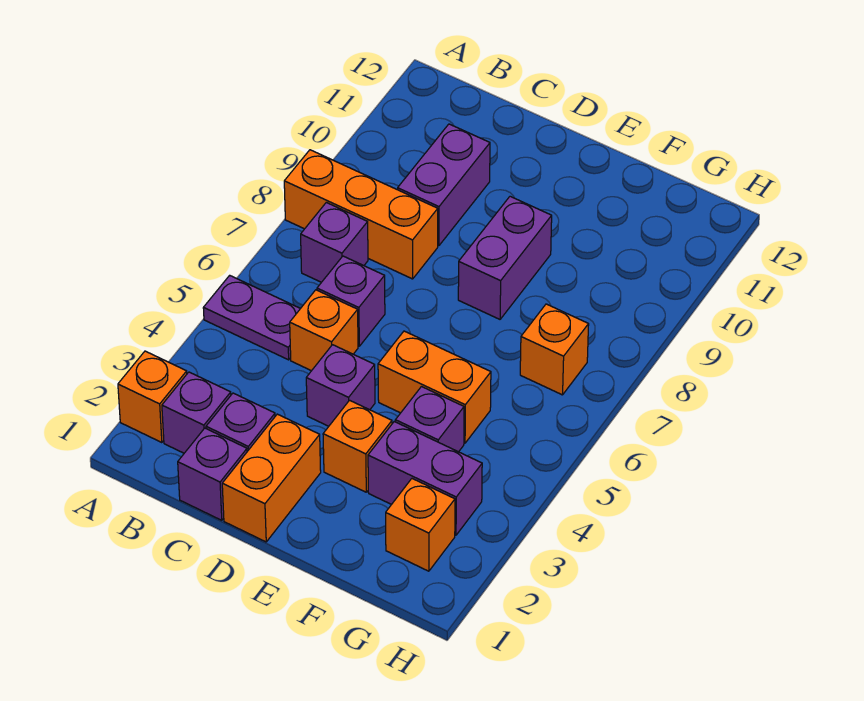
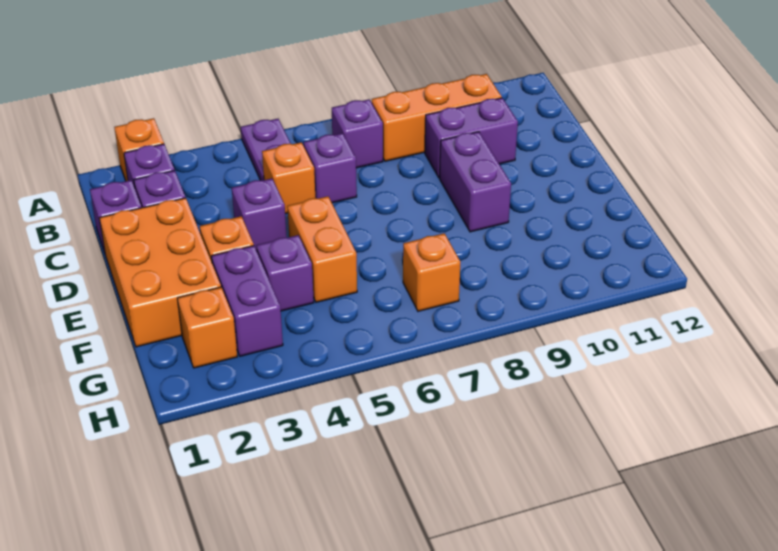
orange 1x3 brick [284,150,438,279] -> orange 1x3 brick turned to [372,74,502,161]
orange 1x2 brick [222,414,321,542] -> orange 2x3 brick [99,198,221,347]
purple 1x2 brick [458,196,552,319] -> purple 1x2 brick turned to [440,132,511,232]

